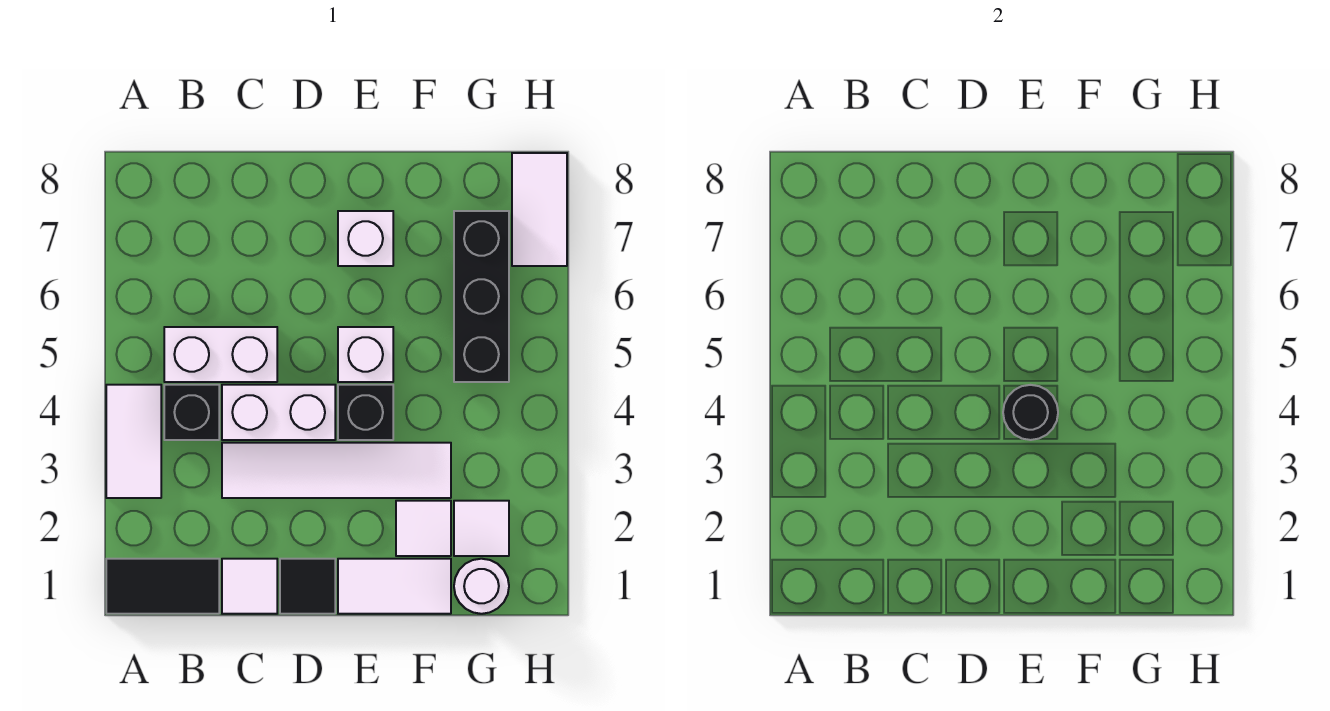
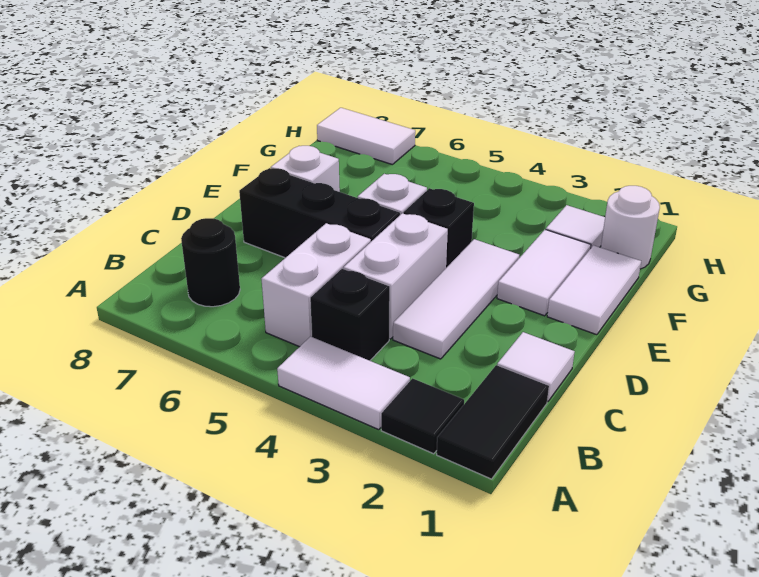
white 1x4 tile [222,443,451,498] -> white 1x3 tile [393,239,519,359]
black 1x1 tile [280,559,335,614] -> black 1x1 tile moved to [381,378,464,454]
black 1x1 round brick [1003,385,1058,440] -> black 1x1 round brick moved to [181,218,240,307]
white 1x1 tile [396,501,451,556] -> white 1x2 tile [497,230,591,316]
black 1x3 brick [454,211,509,382] -> black 1x3 brick moved to [239,168,400,258]

